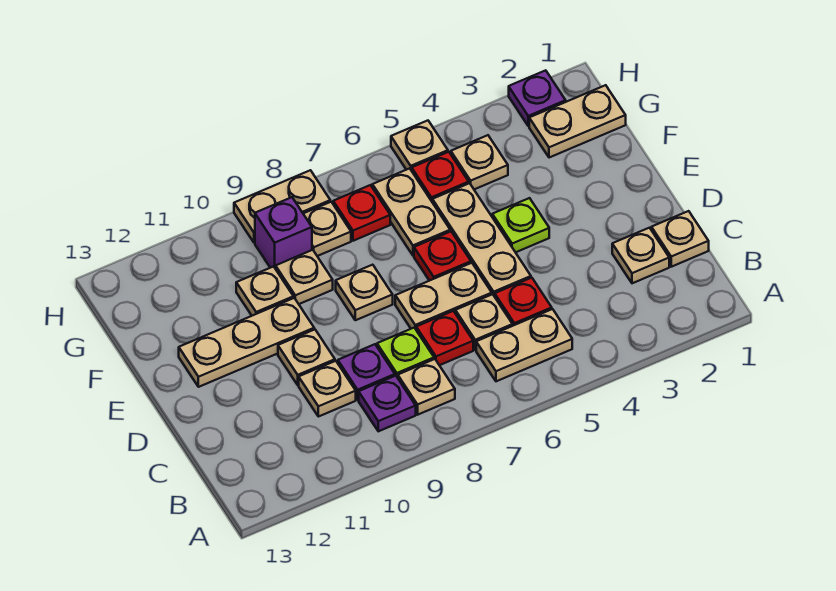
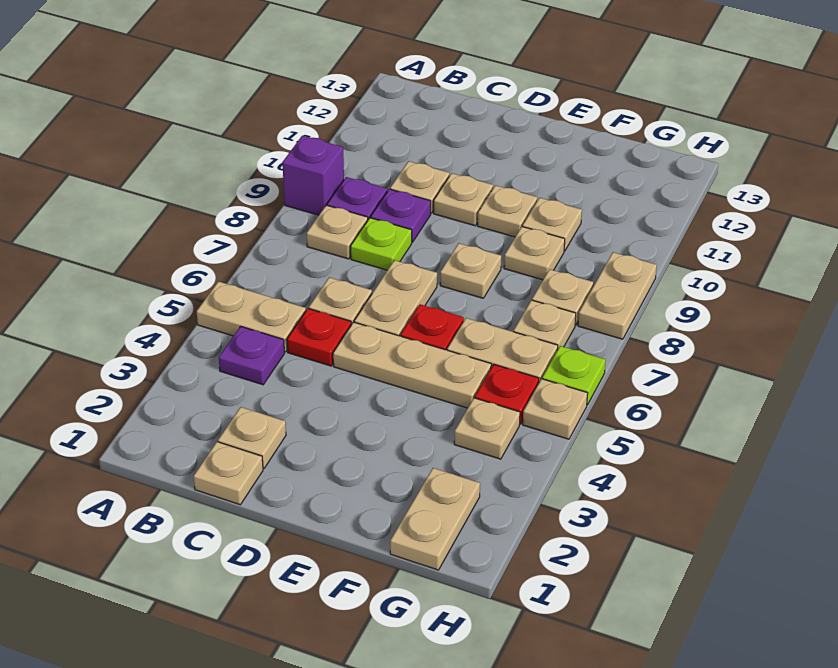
tan 1x2 plate [476,309,572,381] -> tan 1x2 plate turned to [197,281,306,352]
red 1x1 plate [416,311,473,365] -> none
lime 1x1 plate [492,198,549,252] -> lime 1x1 plate moved to [542,346,606,405]
tan 1x3 plate [179,298,314,387] -> tan 1x1 plate [478,185,537,237]
red 1x1 plate [333,185,390,241] -> tan 1x1 plate [514,300,576,350]
purple 1x1 brick [255,197,312,269] -> purple 1x1 brick moved to [282,136,344,215]
purple 1x1 plate [509,70,566,126] -> purple 1x1 plate moved to [219,326,285,385]

